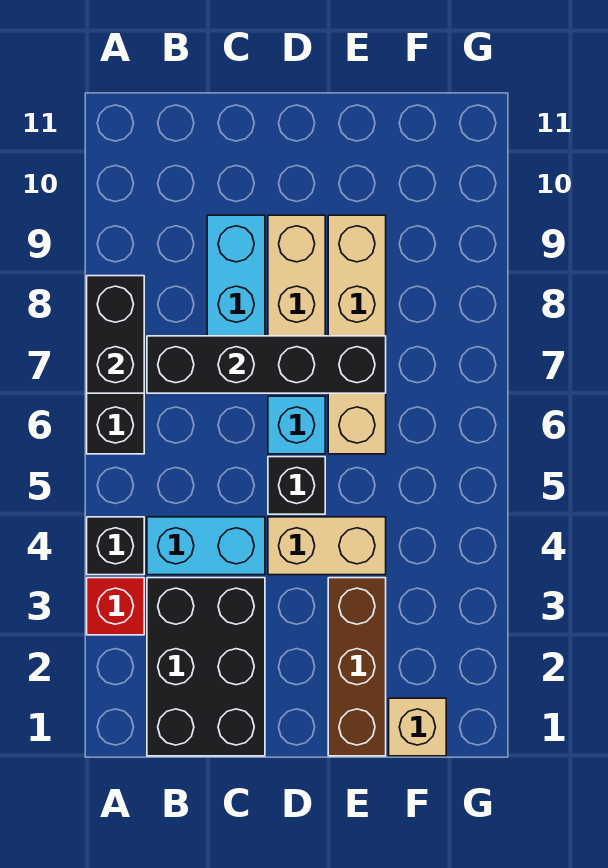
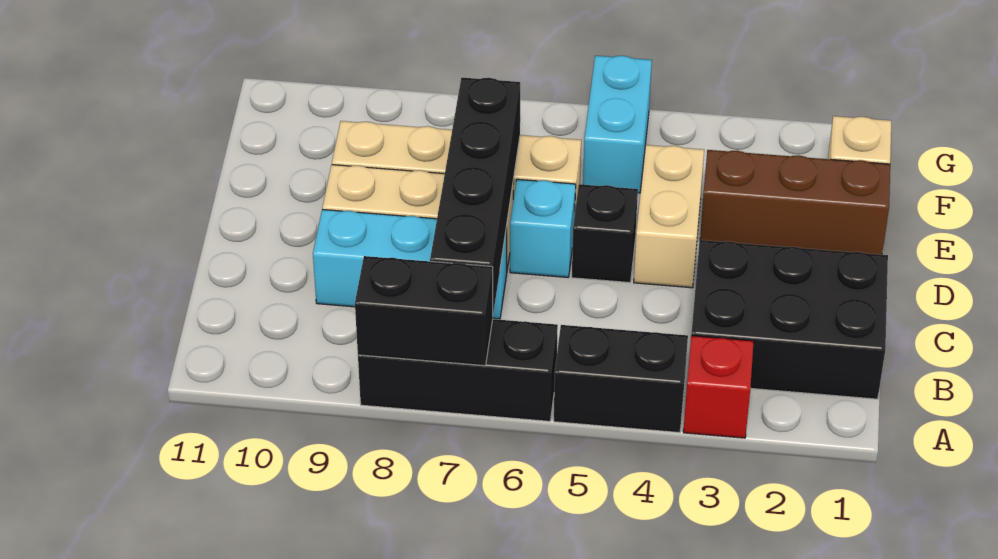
black 1x1 brick [87,517,144,575] -> black 1x2 brick [554,325,688,433]
cyan 1x2 brick [147,517,265,575] -> cyan 1x2 brick moved to [583,56,652,193]

